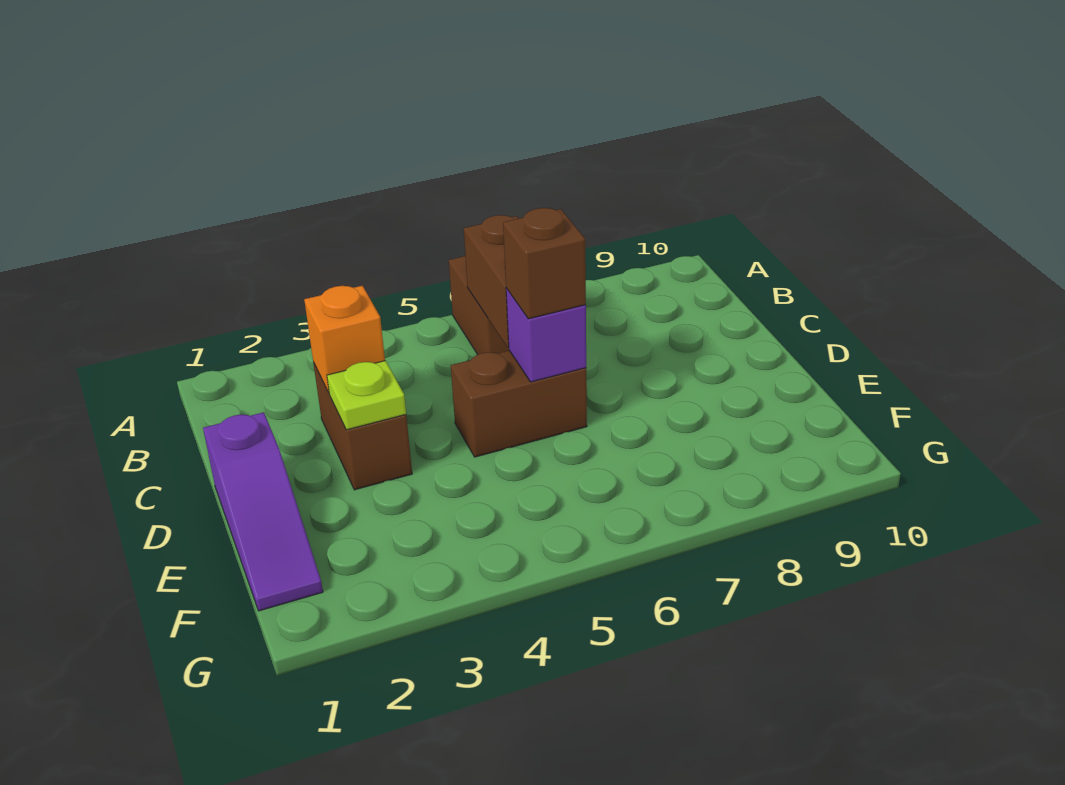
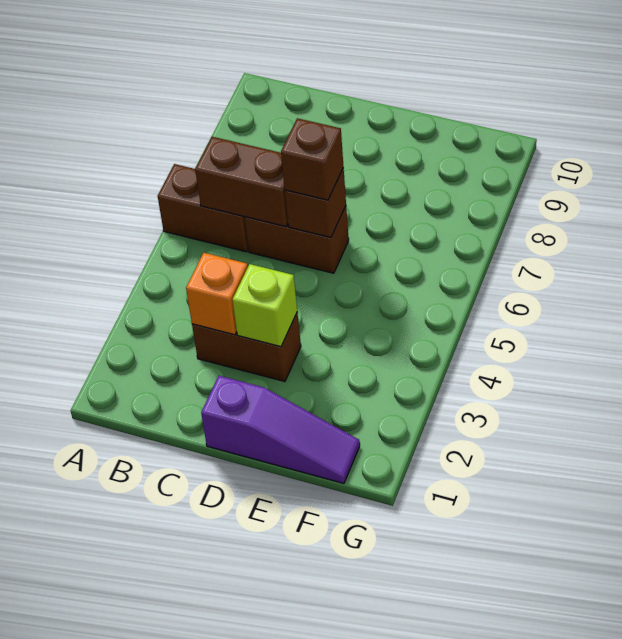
lime 1x1 plate [327,361,406,430] -> lime 1x1 brick [233,264,297,347]
brown 1x2 brick [451,351,587,457] -> brown 1x2 brick turned to [245,206,349,273]
purple 1x1 brick [506,288,586,382] -> brown 1x1 brick [285,168,346,237]

